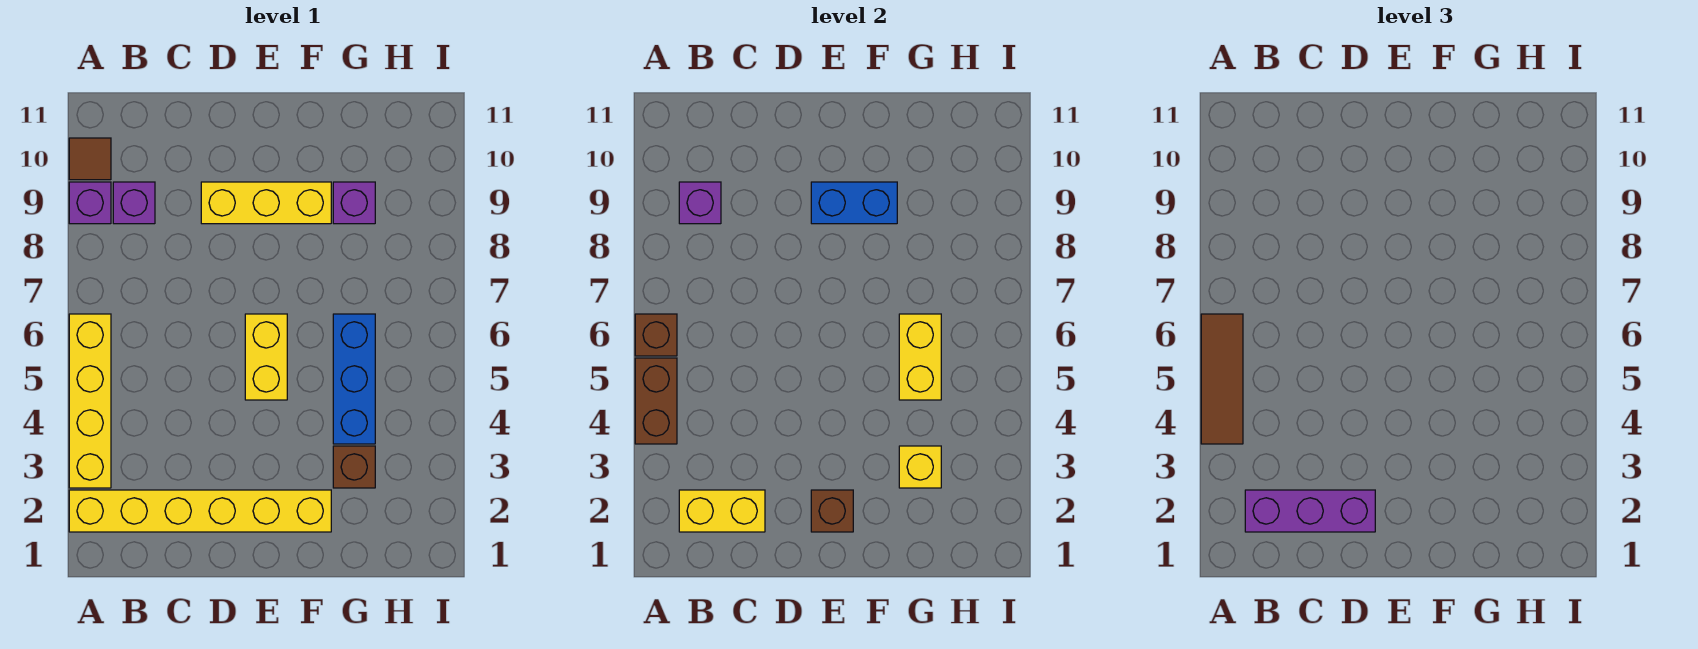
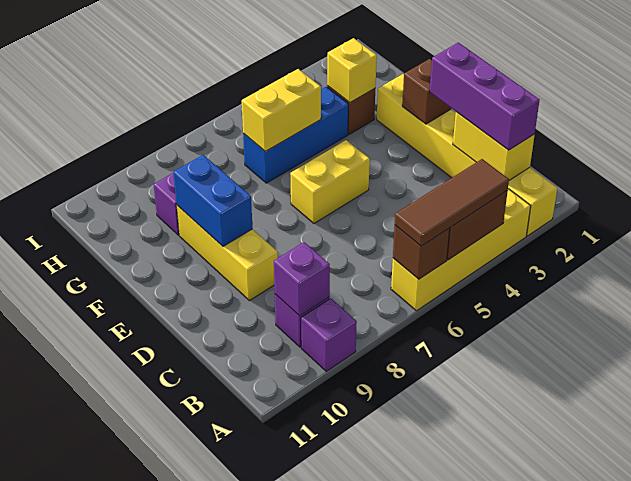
brown 1x1 tile [69,138,111,180] -> none

